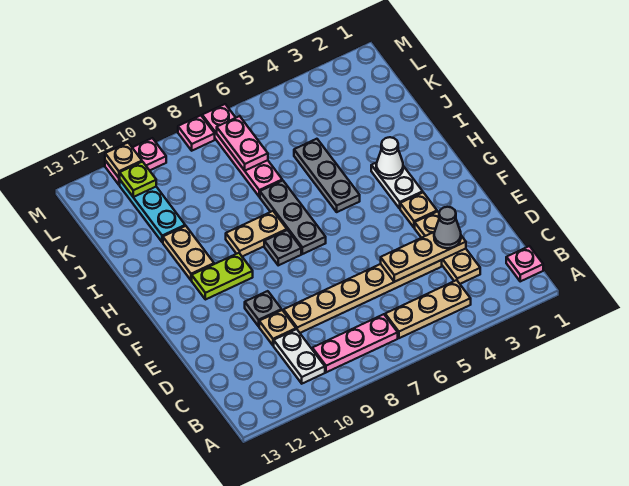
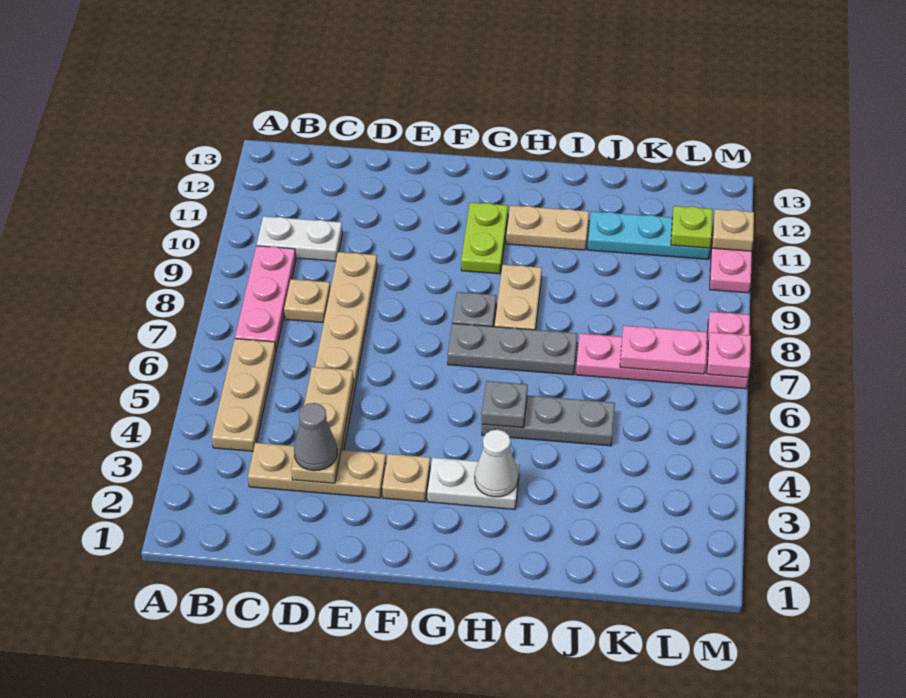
pink 1x1 plate [506,246,543,281] -> pink 1x1 plate moved to [707,332,751,378]
tan 1x1 plate [259,310,296,345] -> tan 1x1 plate moved to [284,279,330,323]
grey 1x1 plate [245,291,282,326] -> grey 1x1 plate moved to [482,381,528,428]

